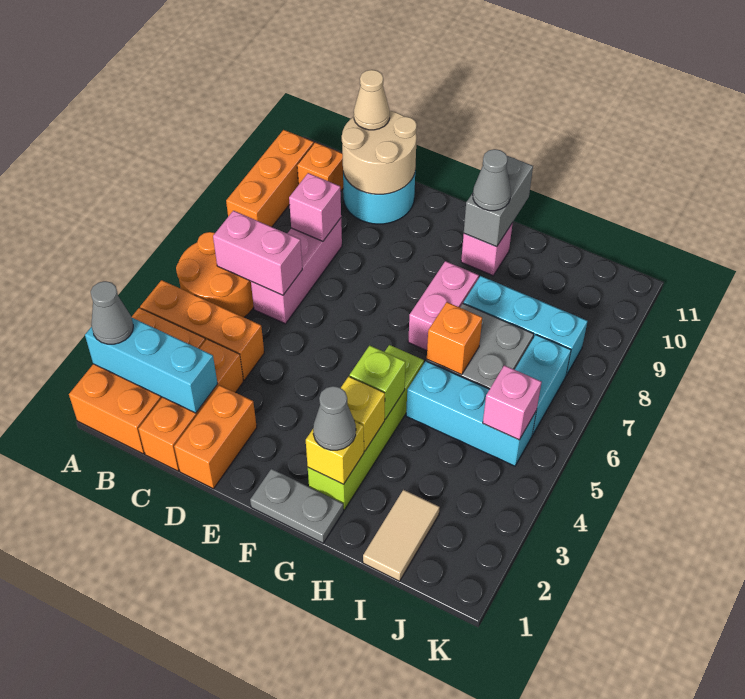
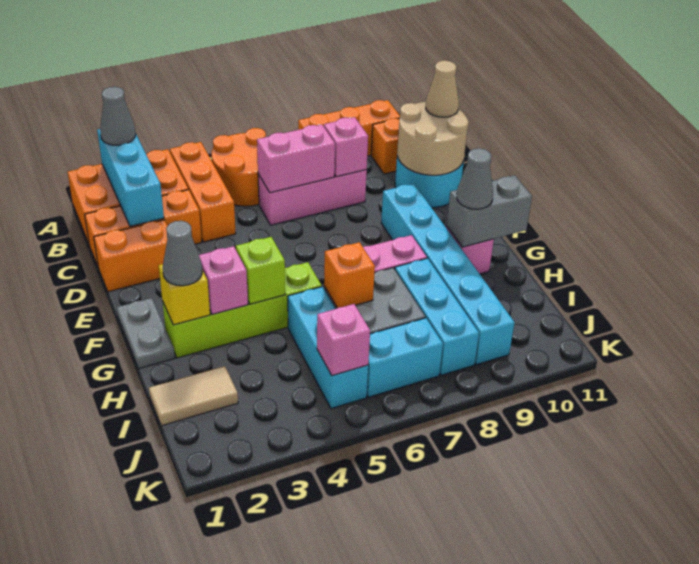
pink 1x2 brick [213,211,302,295] -> pink 1x2 brick turned to [257,125,335,193]
none -> cyan 1x6 brick [381,183,515,365]
yellow 1x1 brick [341,376,385,451] -> pink 1x1 brick [199,246,248,314]

